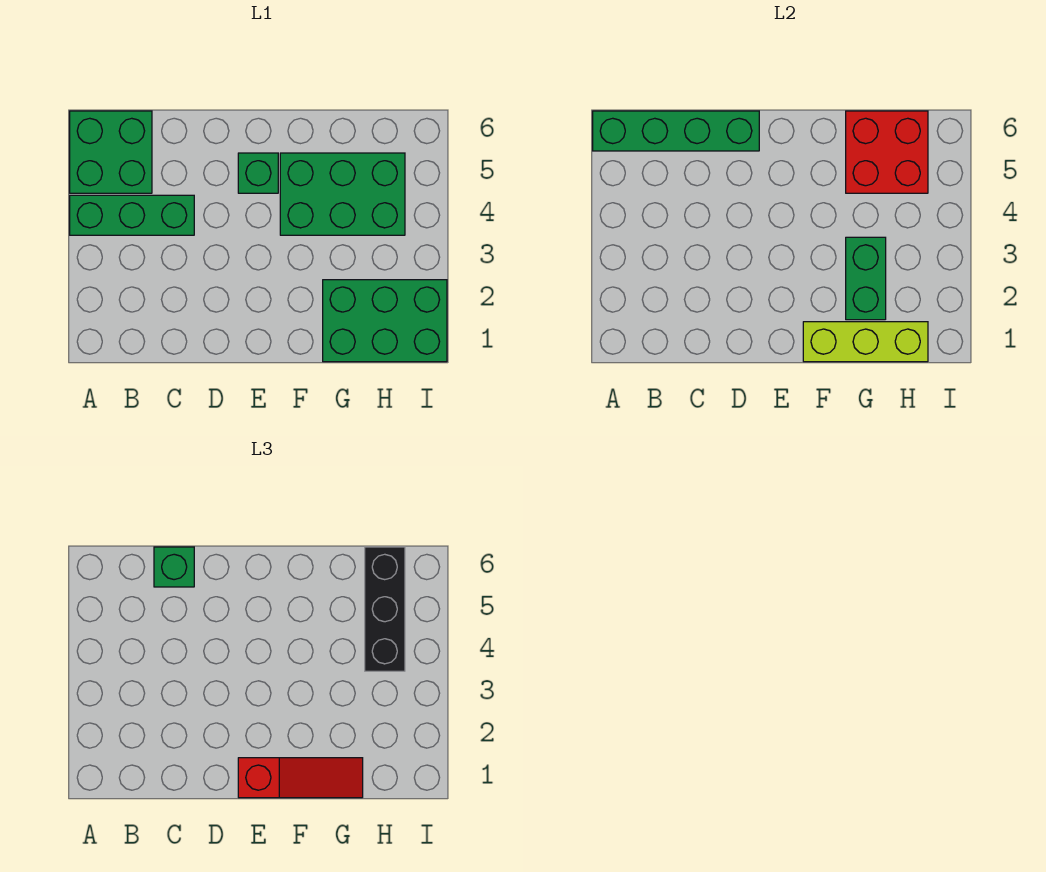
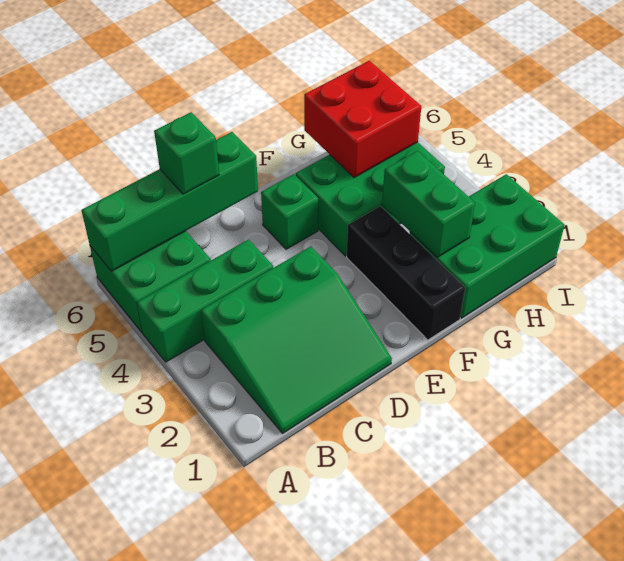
none -> green 3x3 slope [201,246,392,433]
red 1x3 slope [238,758,363,798] -> none
lime 1x3 brick [803,322,928,362] -> none
black 1x3 brick [365,547,405,671] -> black 1x3 brick moved to [347,206,465,340]

